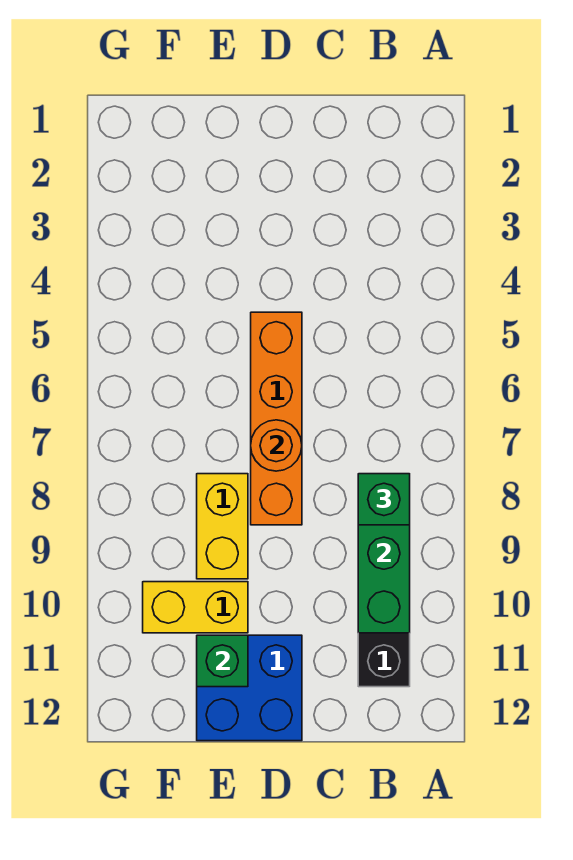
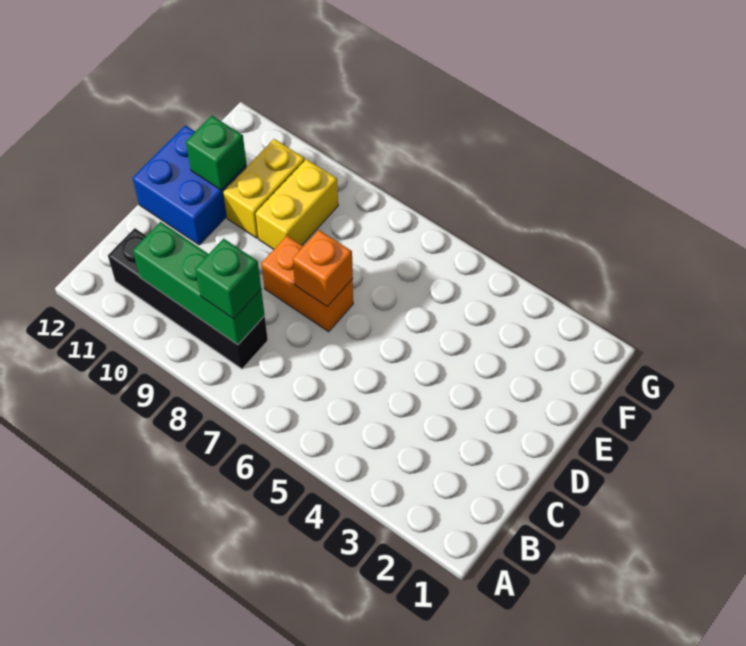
orange 1x4 brick [251,312,302,525] -> orange 1x2 brick [261,236,353,332]
orange 1x1 round brick [251,420,302,471] -> orange 1x1 brick [293,230,353,307]
yellow 1x2 brick [197,474,248,579] -> yellow 1x2 brick turned to [255,159,338,249]

